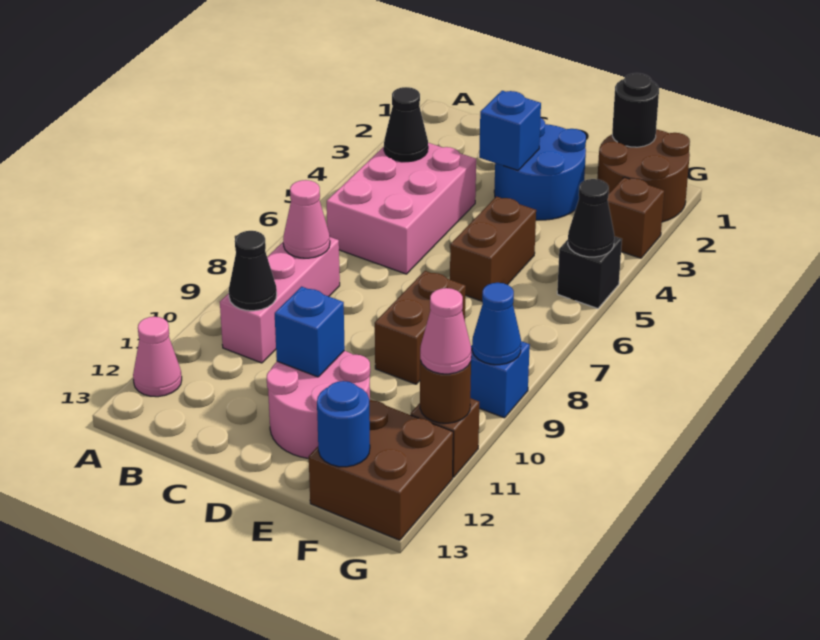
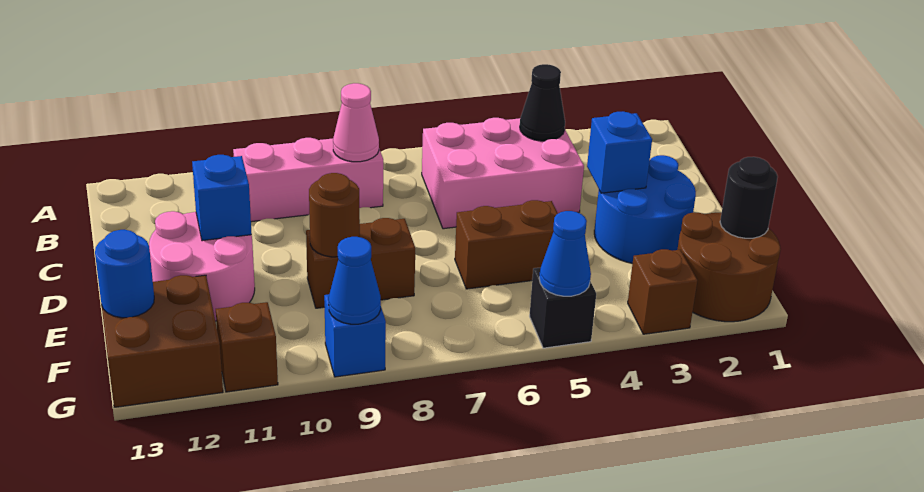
pink 1x1 cone [133,317,182,397] -> none
black 1x1 cone [229,231,277,311] -> none
black 1x1 cone [568,179,614,257] -> blue 1x1 cone [539,211,591,296]
brown 1x1 round brick [420,360,471,423] -> brown 1x1 round brick moved to [309,173,360,257]
pink 1x1 cone [420,288,471,374] -> none

